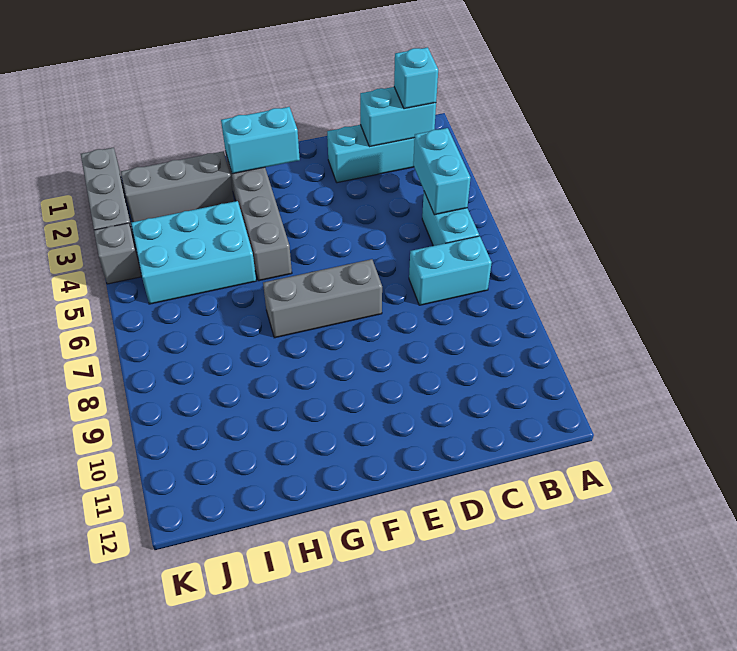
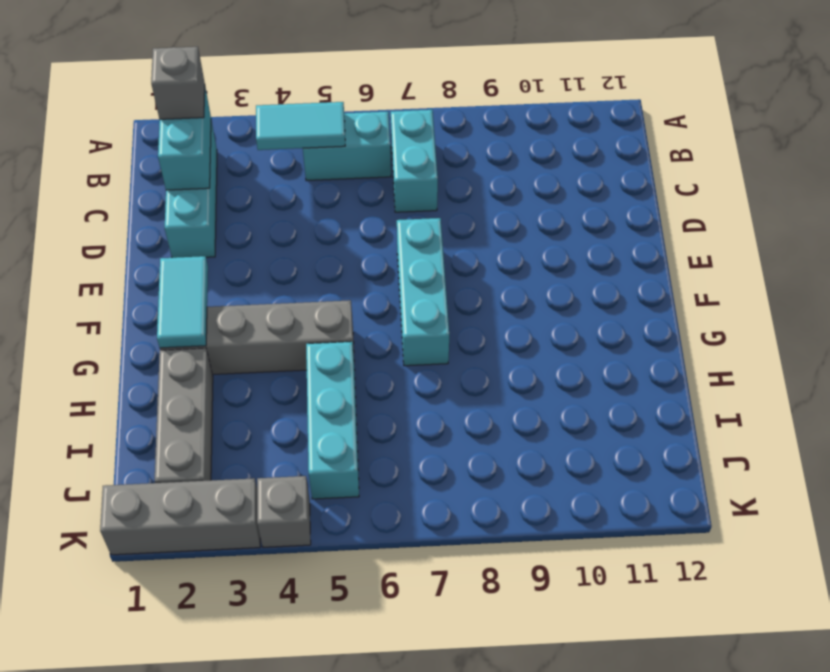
cyan 1x1 brick [394,47,438,109] -> grey 1x1 brick [151,47,205,119]
cyan 1x2 brick [413,128,471,215] -> cyan 1x2 tile [256,102,345,150]
grey 1x3 brick [263,259,382,338] -> cyan 1x3 brick [397,218,449,366]
cyan 1x2 brick [221,107,300,174] -> cyan 1x2 tile [157,256,208,348]
cyan 2x3 brick [131,201,256,304] -> cyan 1x3 brick [306,342,359,499]

